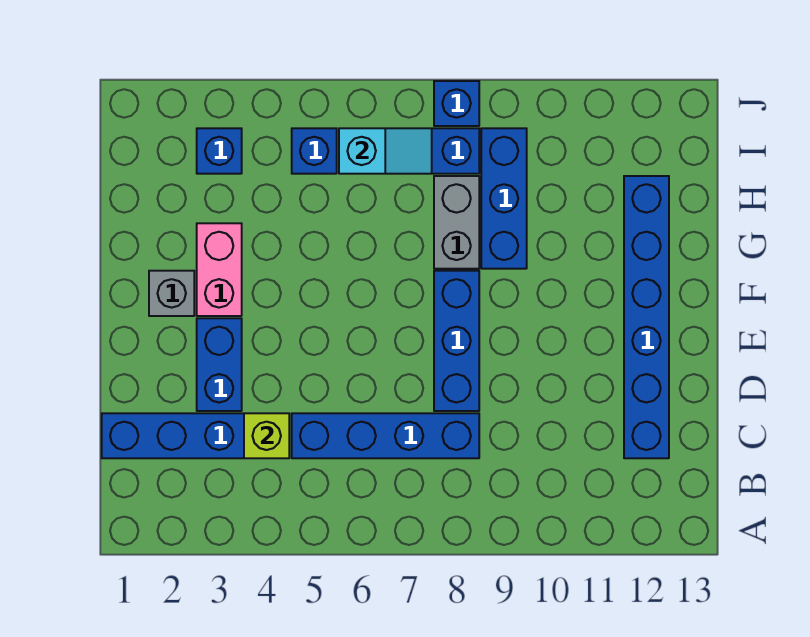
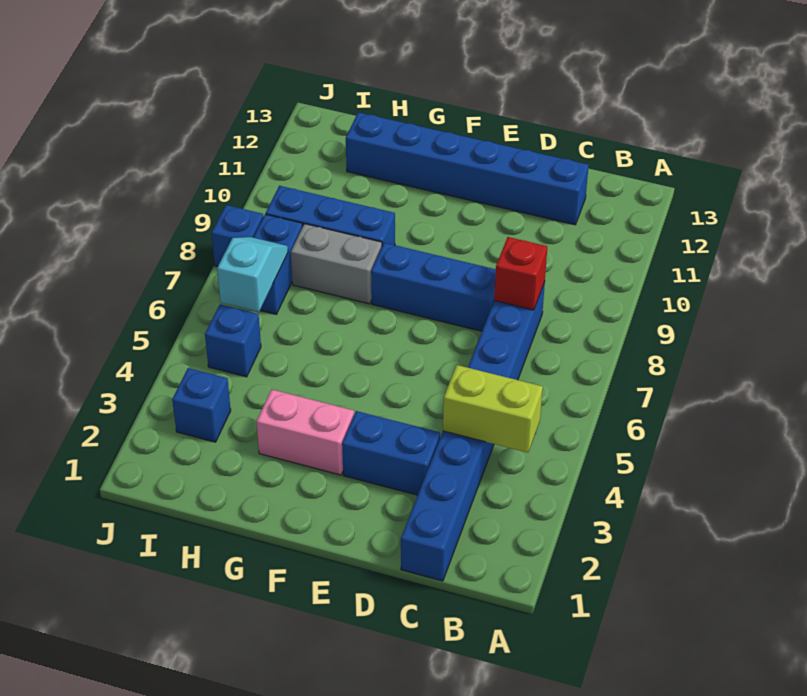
lime 1x1 brick [244,413,289,458] -> lime 1x2 brick [443,365,543,453]
none -> red 1x1 brick [494,237,547,310]
grey 1x1 brick [149,271,194,316] -> none

